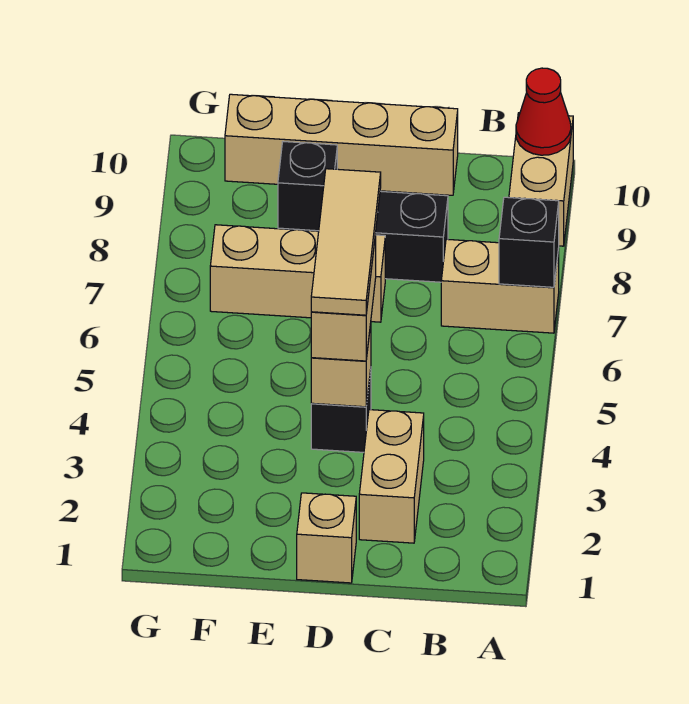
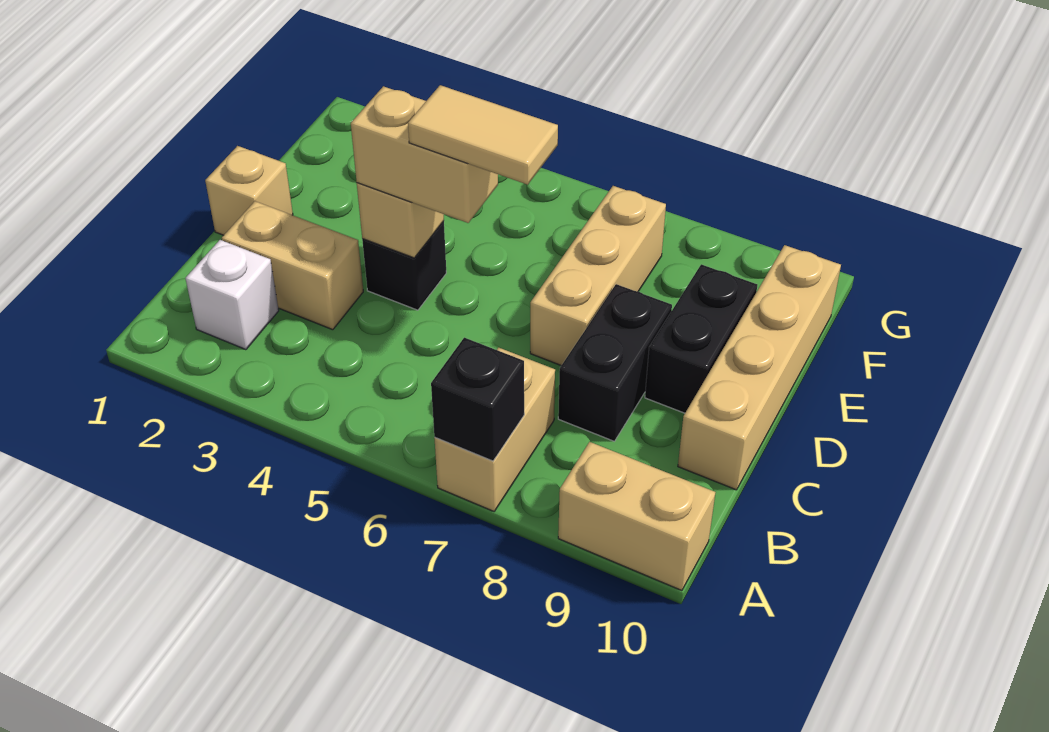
red 1x1 cone [516,68,571,155] -> none
none -> white 1x1 brick [185,240,279,350]
tan 1x3 tile [311,169,381,315] -> tan 1x2 tile [408,85,558,185]
black 1x1 brick [278,142,337,231] -> black 1x2 brick [645,264,757,413]

